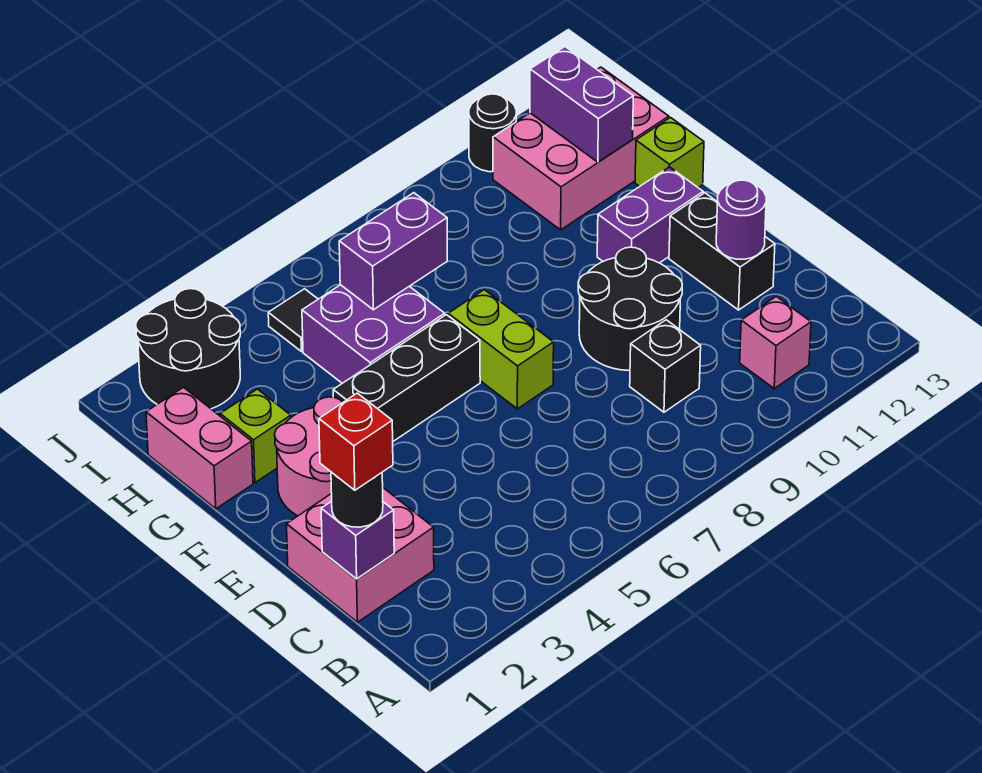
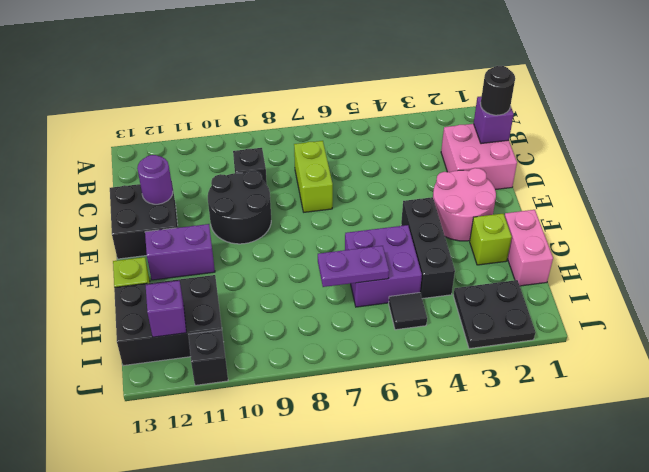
pink 1x1 brick [740,296,811,388] -> none
red 1x1 brick [319,393,393,490] -> none
black 1x2 brick [669,193,775,310] -> black 2x2 brick [110,181,178,259]
lime 1x2 brick [448,290,554,409] -> lime 1x2 brick moved to [294,141,333,212]
black 1x3 brick [333,315,480,441] -> black 1x3 brick turned to [401,197,455,299]
purple 1x2 brick [339,193,447,310] -> purple 1x2 plate [318,246,389,287]
pink 2x3 brick [493,67,669,230] -> black 2x3 brick [114,275,222,366]
purple 1x2 brick [530,47,633,162] -> purple 1x1 brick [146,281,186,337]
black 2x2 round brick [136,289,240,409] -> black 2x2 plate [453,280,536,349]
black 1x1 round brick [469,94,516,172] -> black 1x1 brick [188,330,228,385]

